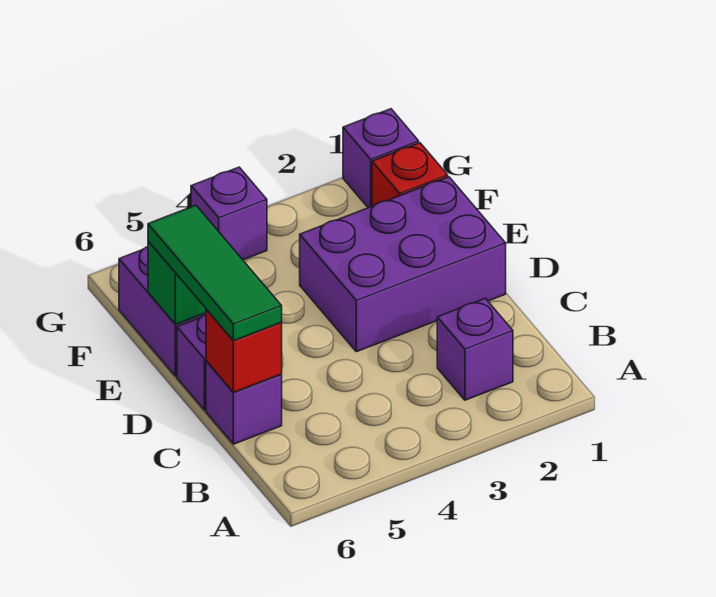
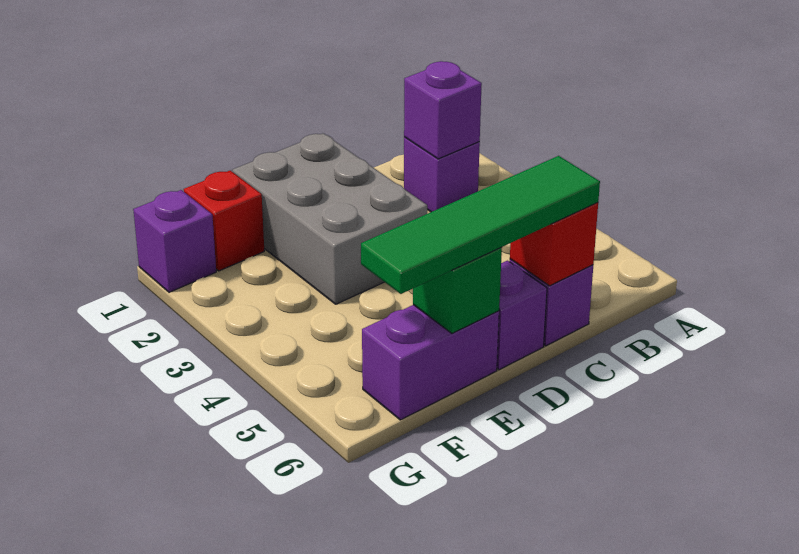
green 1x3 tile [148,205,282,341] -> green 1x4 tile [361,156,600,294]
purple 2x3 brick [300,177,506,352] -> grey 2x3 brick [232,133,427,304]
purple 1x1 brick [191,167,267,260] -> purple 1x1 brick moved to [404,61,482,159]

